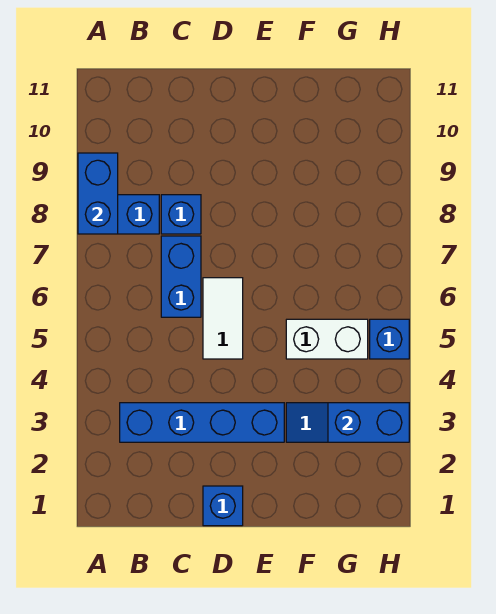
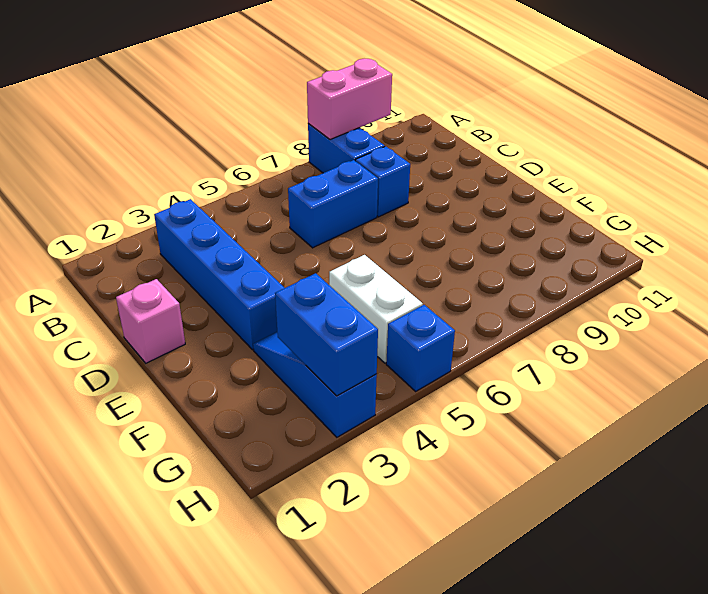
blue 1x2 brick [78,153,118,234] -> pink 1x2 brick [307,59,392,140]
blue 1x1 brick [203,486,243,526] -> pink 1x1 brick [116,279,185,363]
white 1x2 tile [203,278,243,359] -> none

